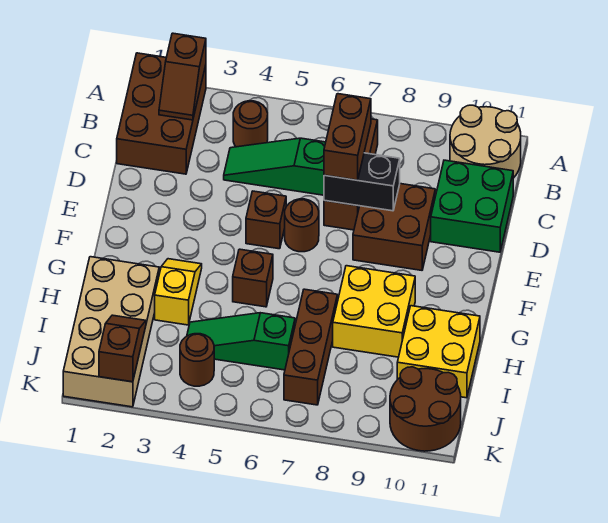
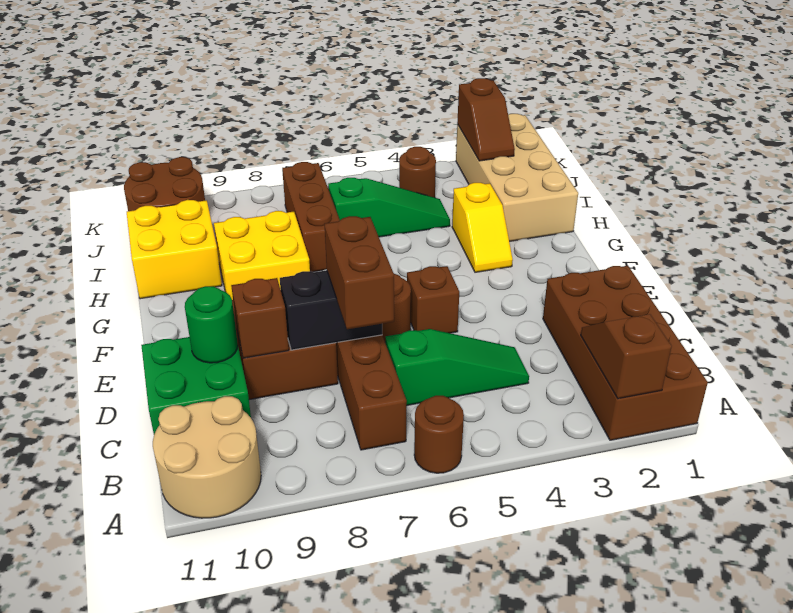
brown 2x3 brick [117,53,206,174] -> brown 2x4 brick [543,266,708,440]
brown 1x1 round brick [233,101,268,147] -> brown 1x1 round brick moved to [414,396,464,473]
none -> green 1x1 round brick [185,286,238,363]
brown 1x1 brick [233,249,273,307] -> brown 1x1 brick moved to [231,278,289,358]

